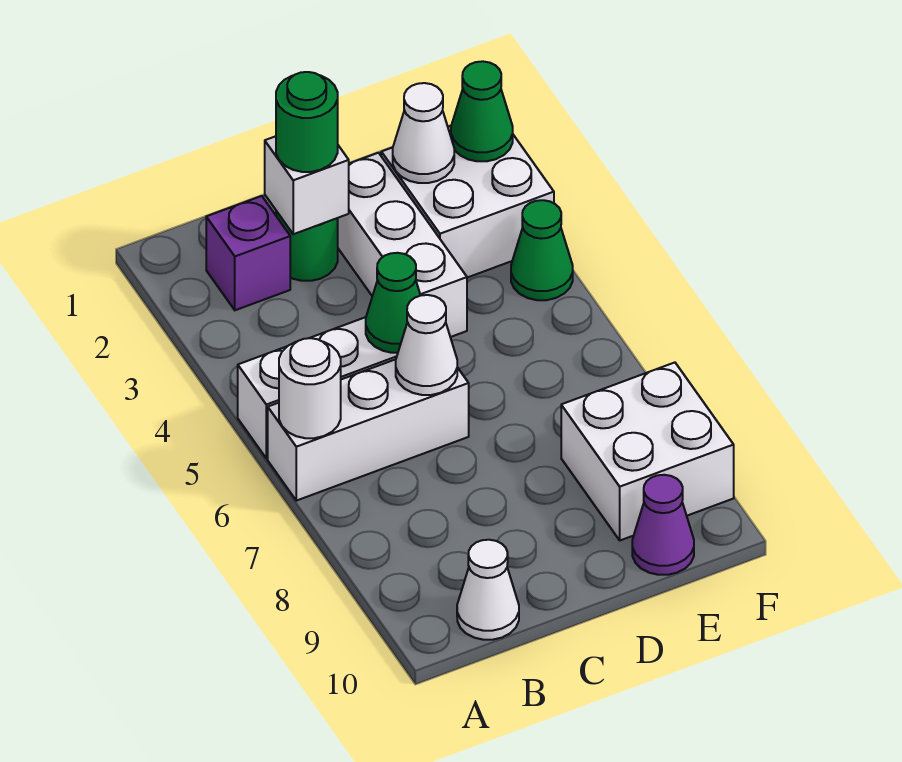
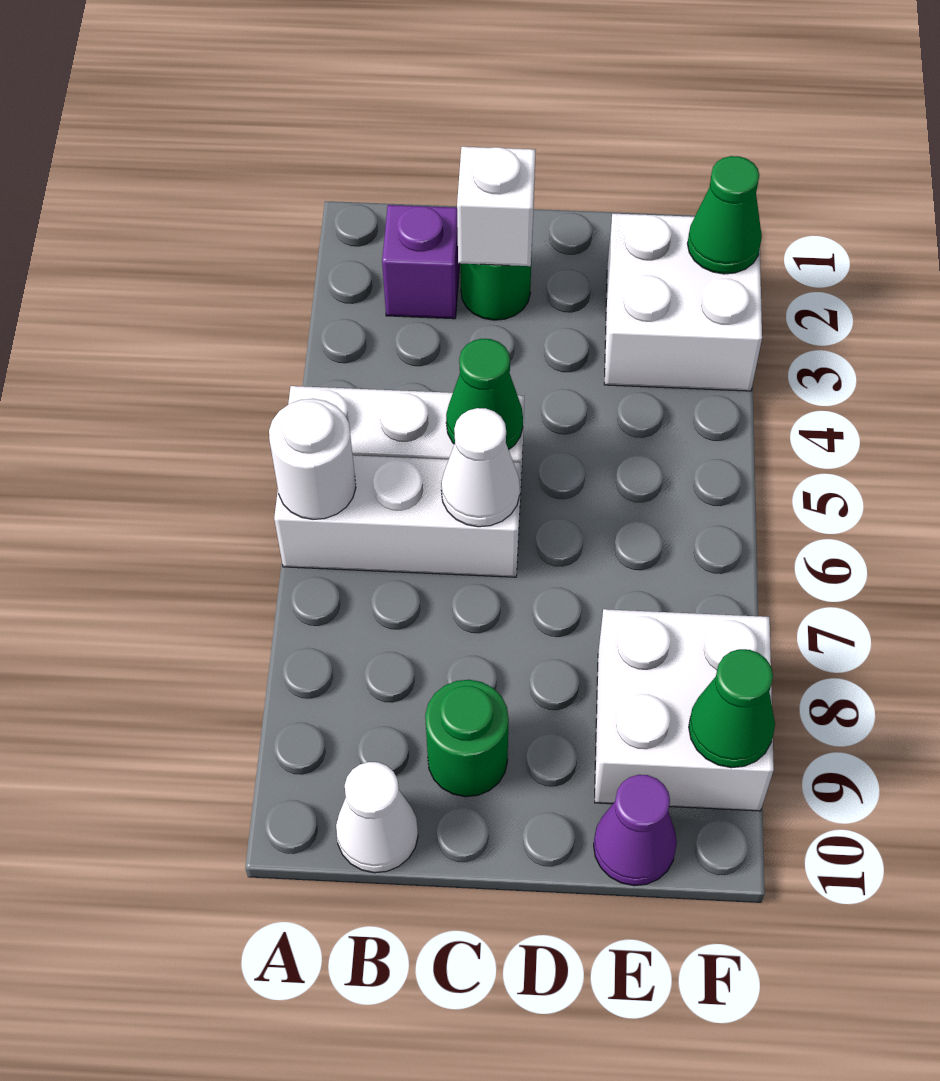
green 1x1 round brick [276,72,338,172] -> green 1x1 round brick moved to [425,680,509,797]
white 1x3 brick [338,153,467,337] -> none
white 1x1 cone [393,83,454,183] -> none
green 1x1 cone [511,200,573,300] -> green 1x1 cone moved to [689,649,775,768]

